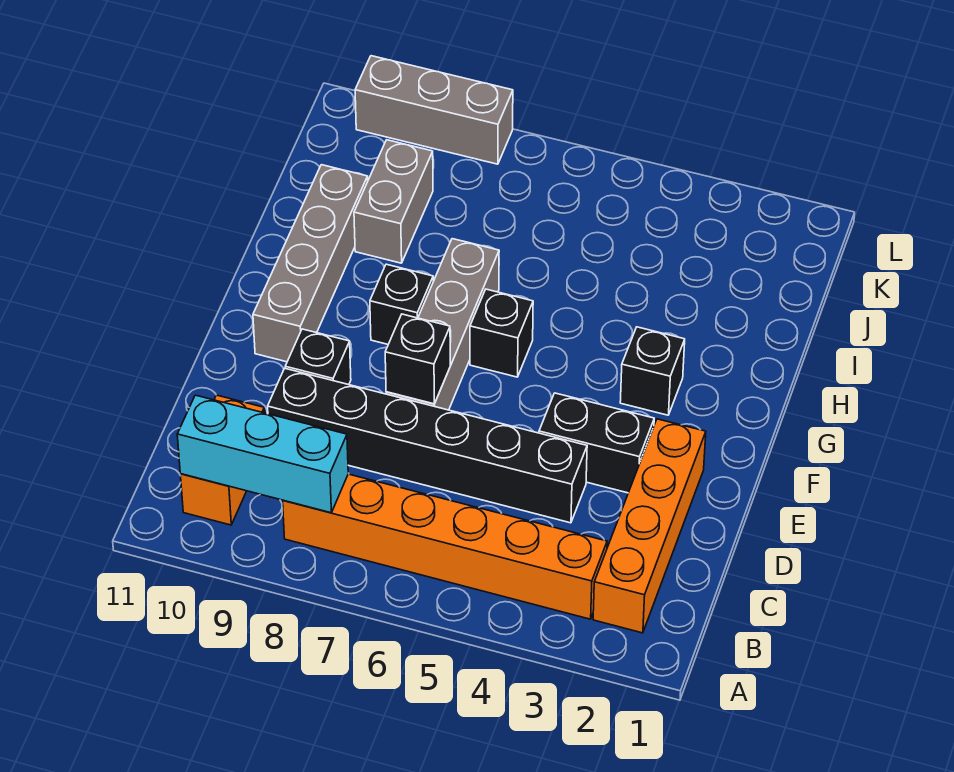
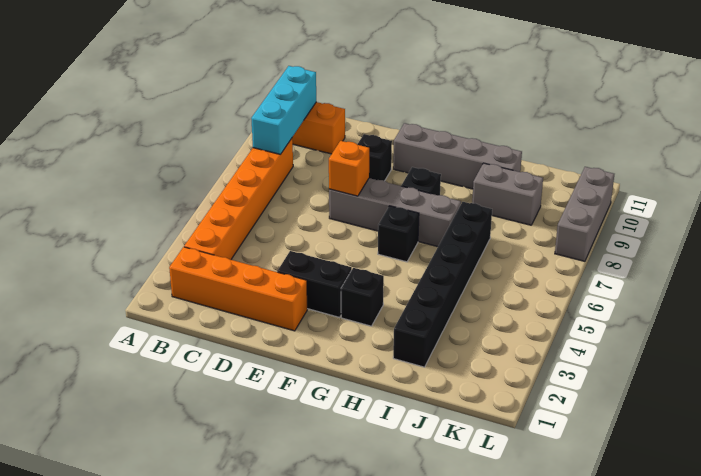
black 1x6 brick [268,369,587,523] -> black 1x6 brick moved to [393,202,492,367]
black 1x2 brick [539,393,654,493] -> black 1x2 brick turned to [277,251,352,317]
black 1x1 brick [385,314,450,404] -> orange 1x1 brick [329,141,369,196]

